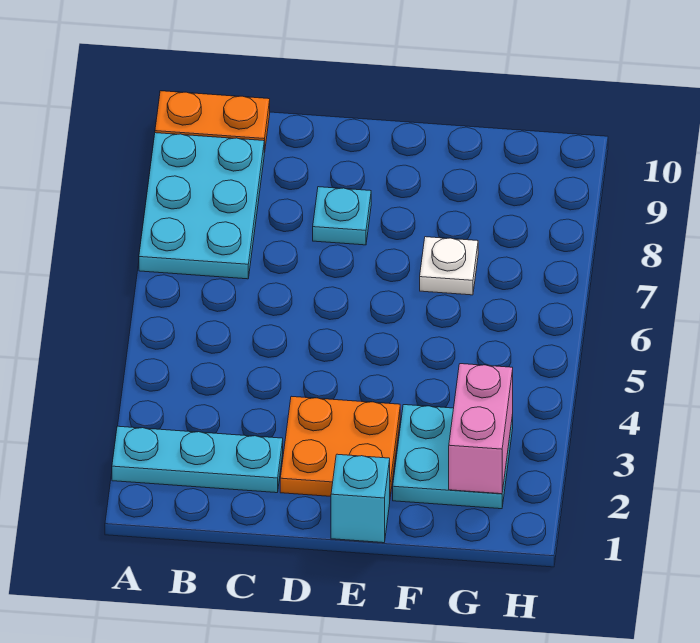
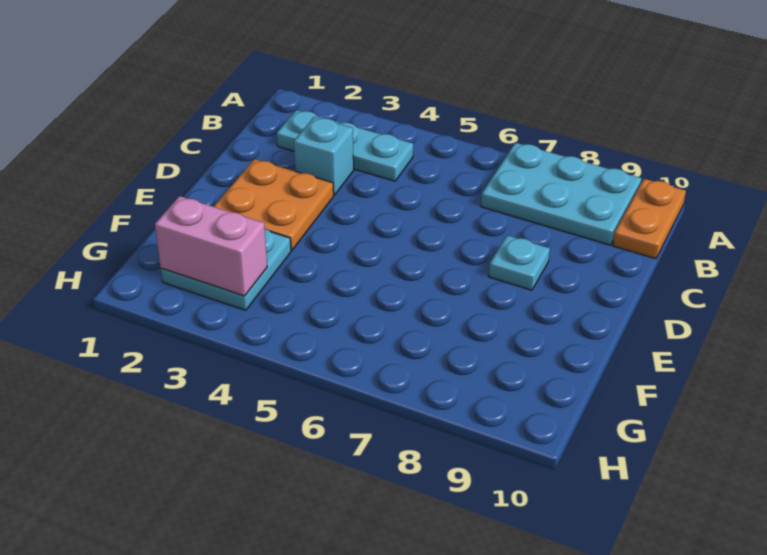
cyan 1x3 plate [112,426,283,493] -> cyan 1x3 plate turned to [277,110,413,181]
cyan 1x1 brick [331,454,390,543] -> cyan 1x1 brick moved to [294,117,354,195]
white 1x1 plate [420,237,478,295] -> none

